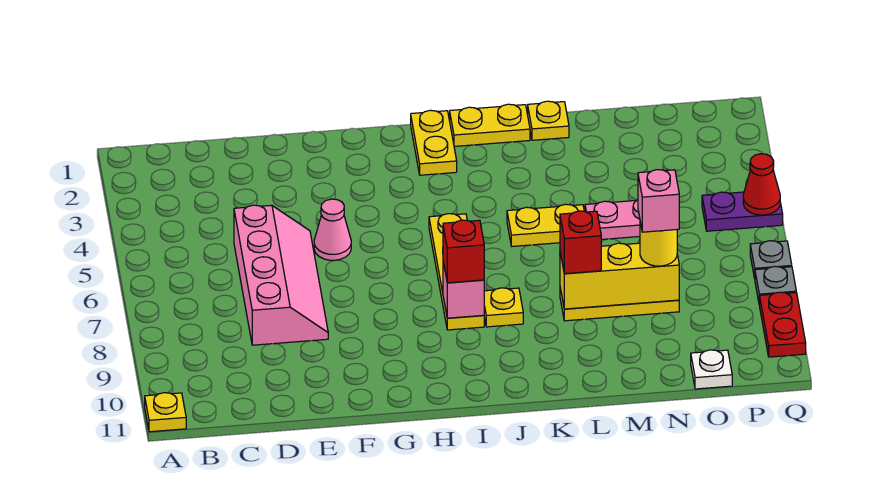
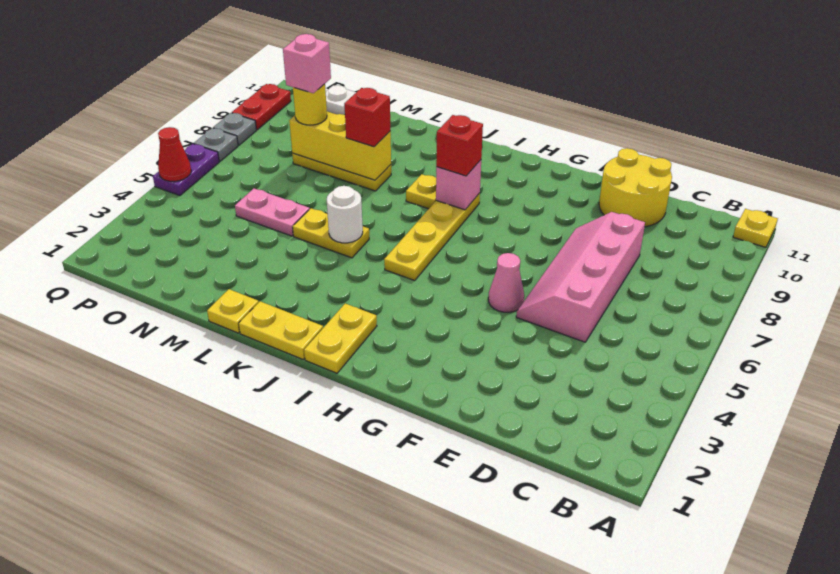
none -> yellow 2x2 round brick [599,148,672,227]
none -> white 1x1 round brick [327,186,363,243]
purple 1x2 plate [702,192,783,231] -> purple 1x2 plate turned to [153,144,219,196]

